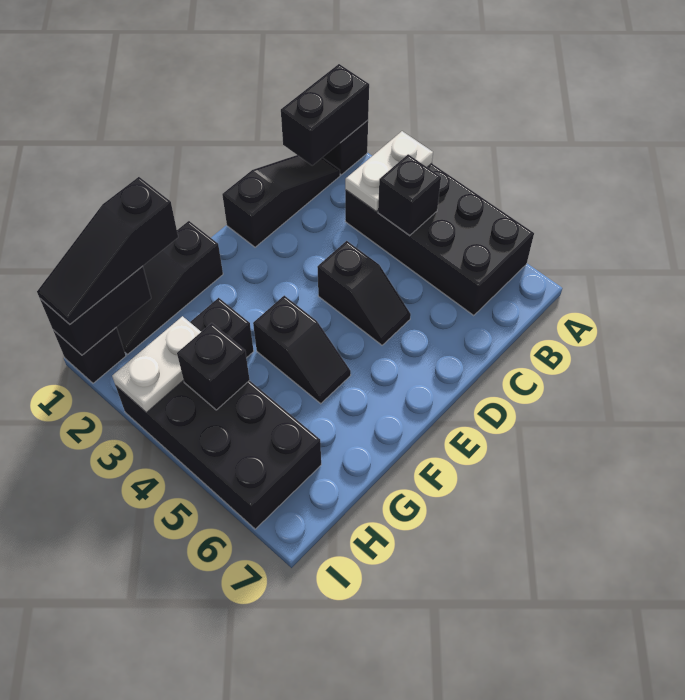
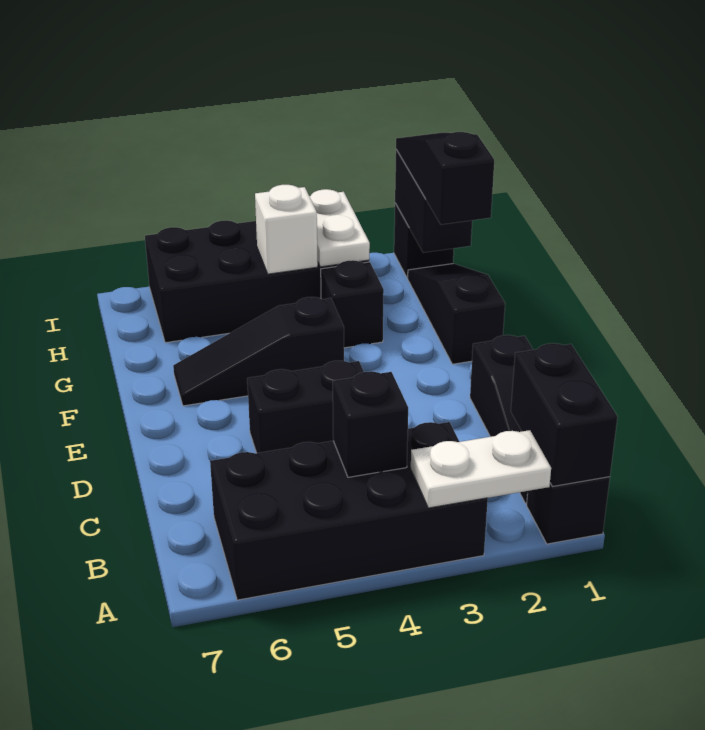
white 1x2 plate [345,131,433,211] -> white 1x2 plate turned to [411,430,551,508]
black 1x2 slope [317,241,411,345] -> black 1x2 brick [247,361,364,453]
black 1x2 slope [253,296,351,404] -> black 1x3 slope [173,297,344,406]
black 1x1 brick [177,323,250,410] -> white 1x1 brick [255,185,318,274]

